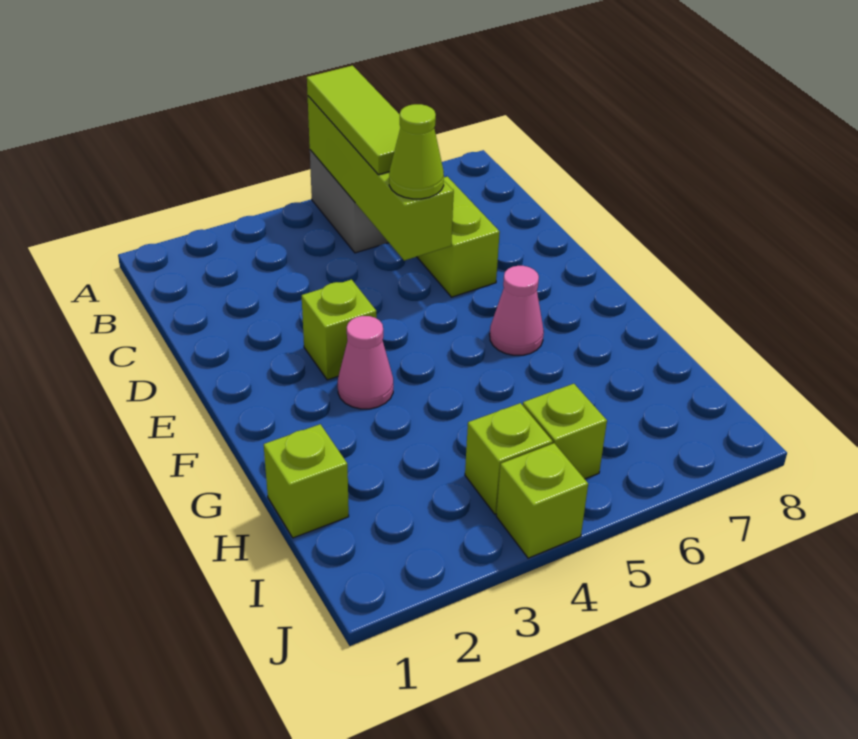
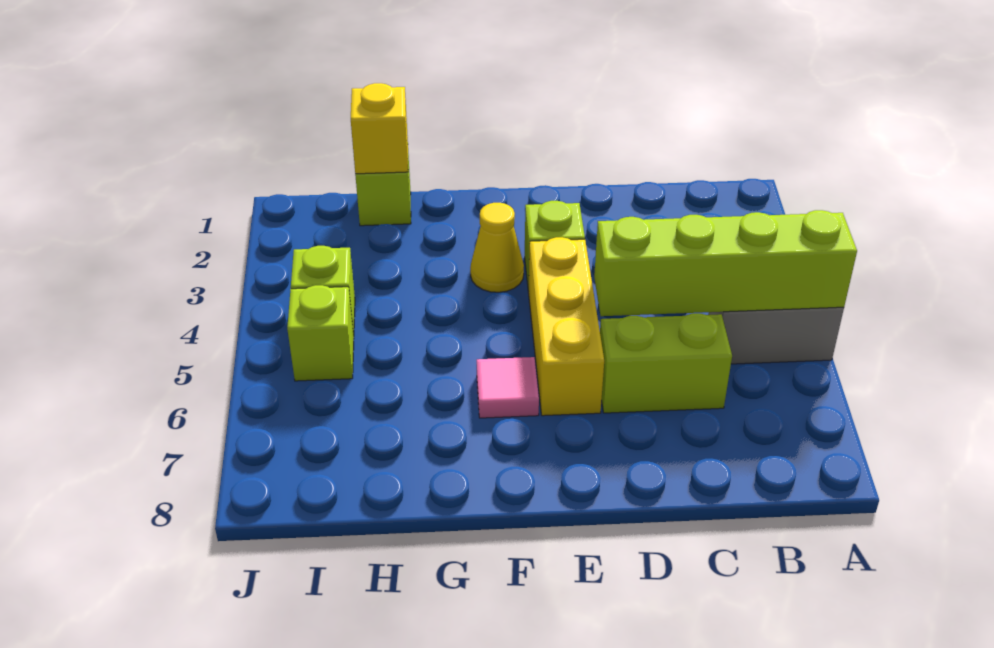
lime 1x3 tile [307,66,400,175] -> none
lime 1x1 cone [389,104,444,199] -> none
none -> yellow 1x3 brick [528,237,604,416]
pink 1x1 cone [338,316,393,409] -> yellow 1x1 cone [470,203,524,292]
pink 1x1 cone [490,266,544,355] -> pink 1x1 tile [477,357,539,418]
none -> yellow 1x1 brick [351,83,408,174]
lime 1x1 brick [496,443,588,558] -> none

